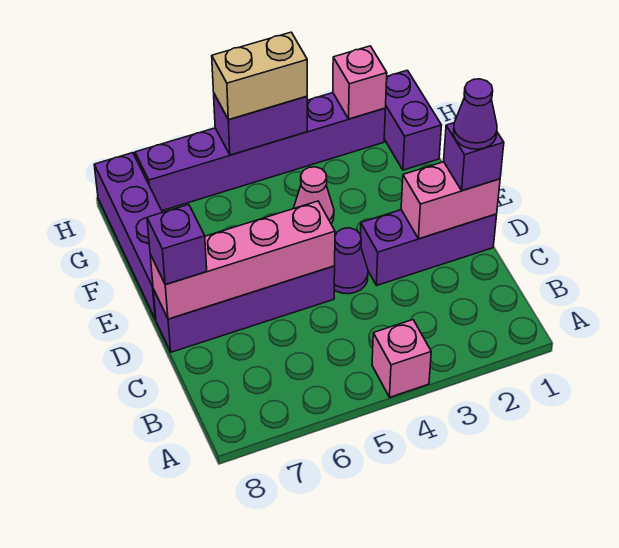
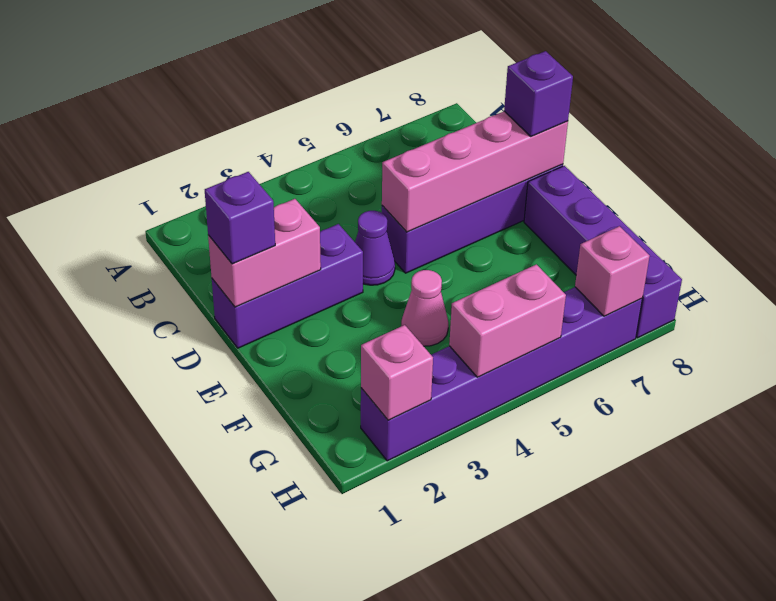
pink 1x1 brick [372,320,431,397] -> pink 1x1 brick moved to [575,226,650,316]
purple 1x1 cone [453,79,497,149] -> none
purple 1x2 brick [384,70,441,170] -> none
purple 1x2 brick [214,94,307,155] -> pink 1x2 brick [449,264,566,377]
tan 1x2 brick [212,32,307,120] -> none

